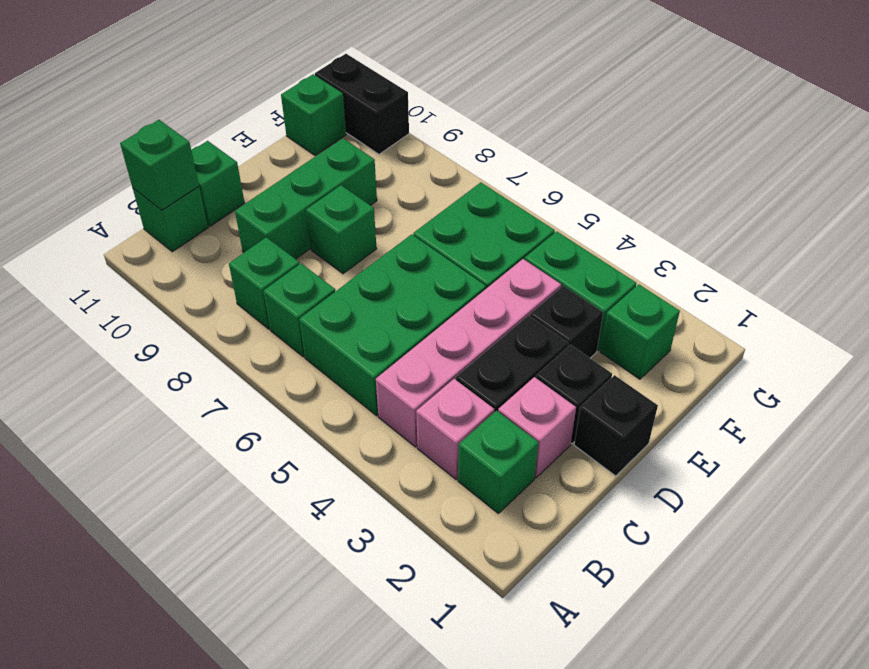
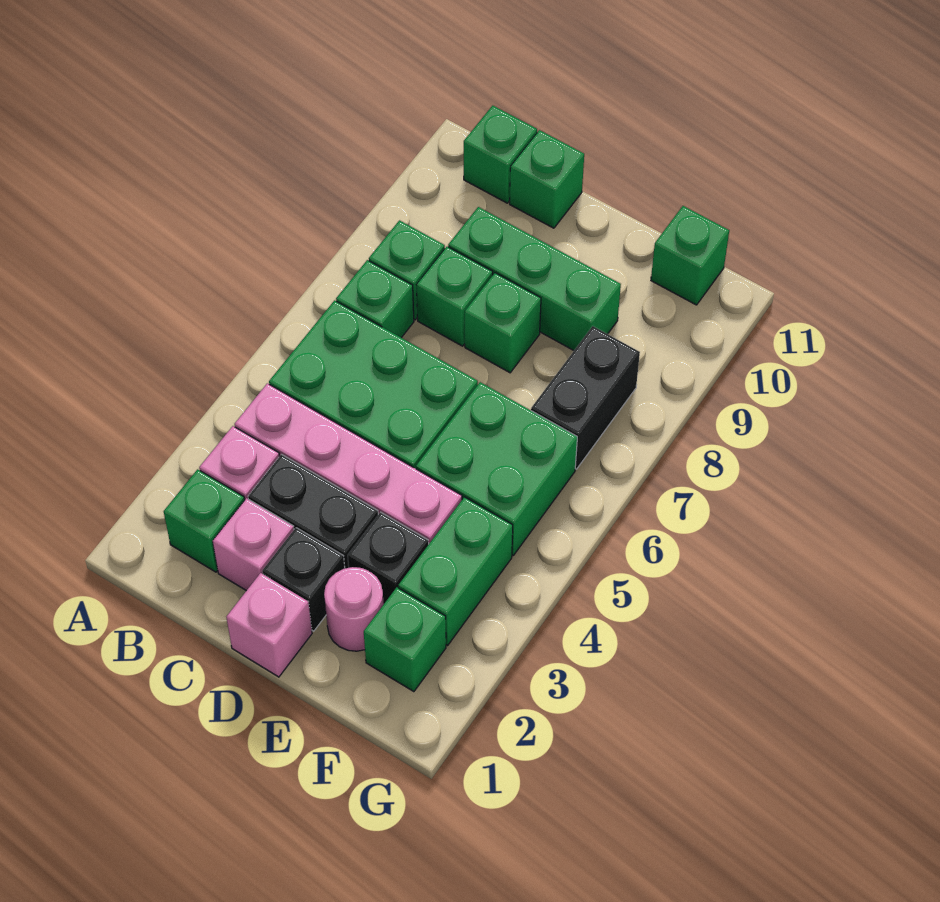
green 1x1 brick [120,120,199,210] -> green 1x1 brick moved to [417,247,493,346]
black 1x1 brick [574,375,658,476] -> pink 1x1 brick [226,573,312,677]
none -> pink 1x1 round brick [324,567,384,651]
black 1x2 brick [315,54,409,154] -> black 1x2 brick moved to [531,326,640,469]

